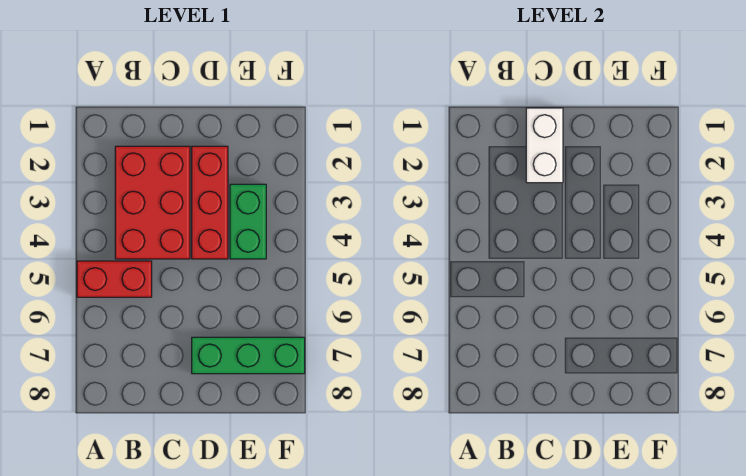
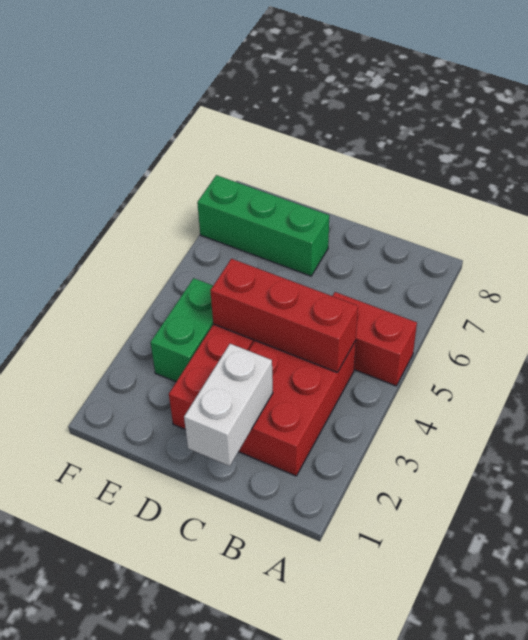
none -> red 1x3 brick [210,259,358,373]

